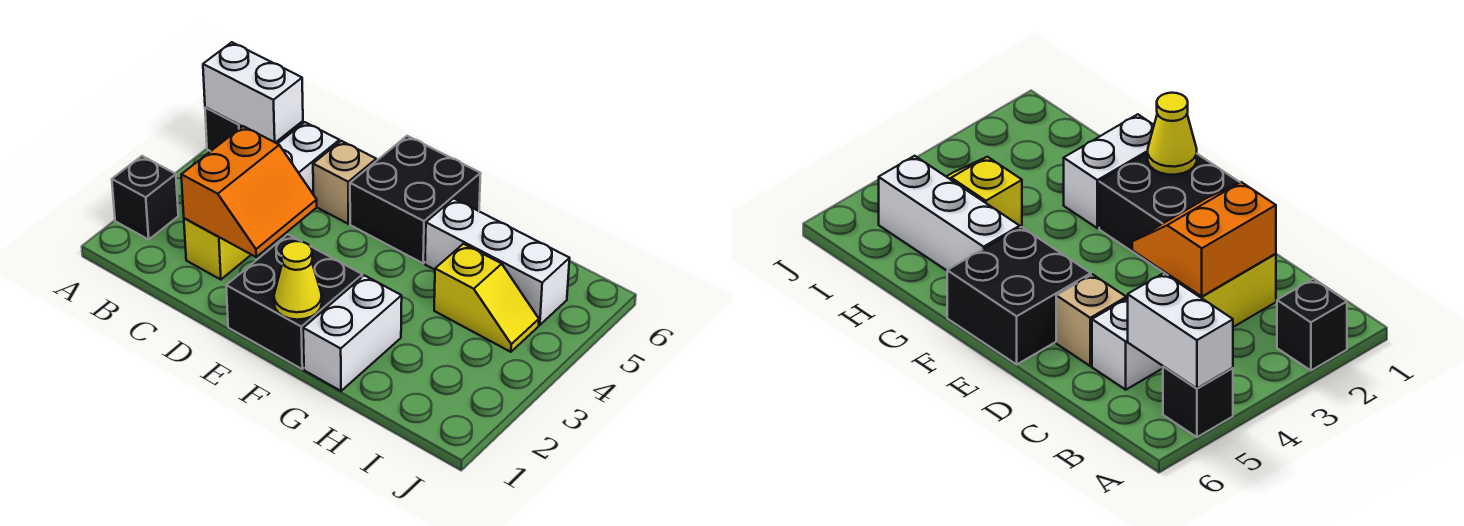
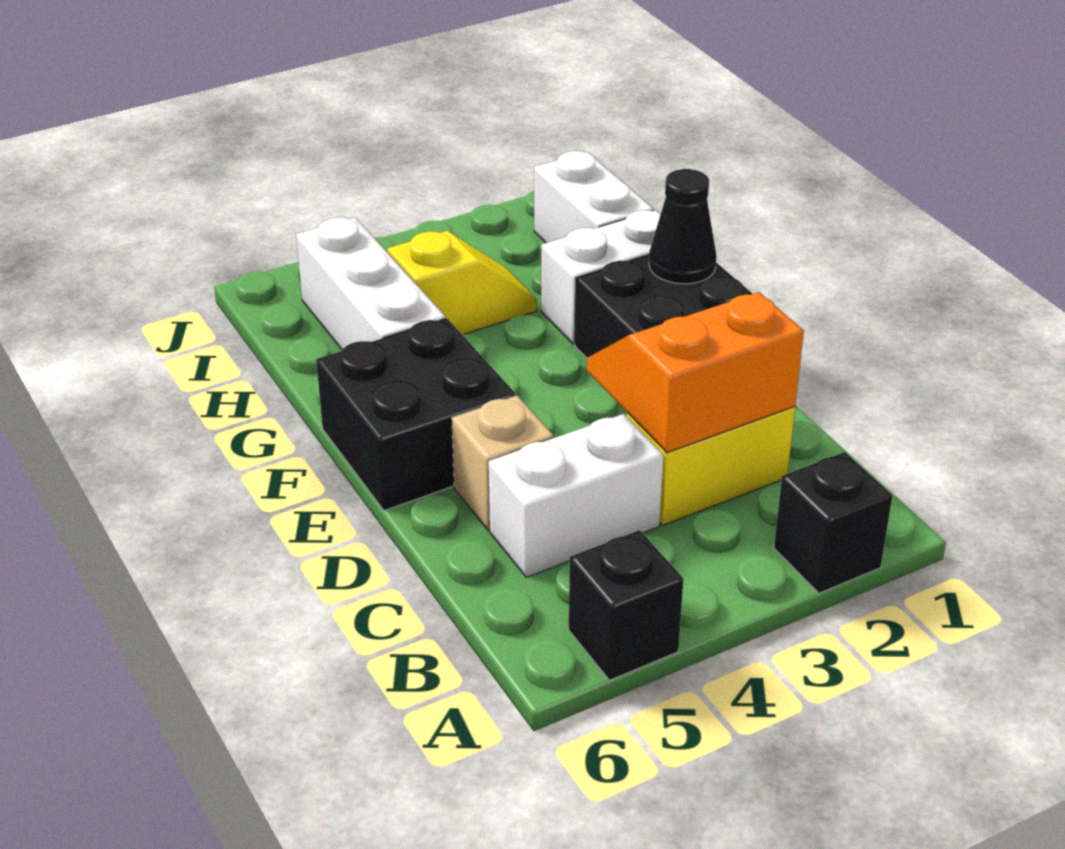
white 1x2 brick [203,42,303,143] -> white 1x2 brick moved to [534,151,654,243]
yellow 1x1 cone [274,241,322,320] -> black 1x1 cone [649,169,717,284]
yellow 1x2 slope [434,244,539,352] -> yellow 1x2 slope turned to [387,231,537,334]

